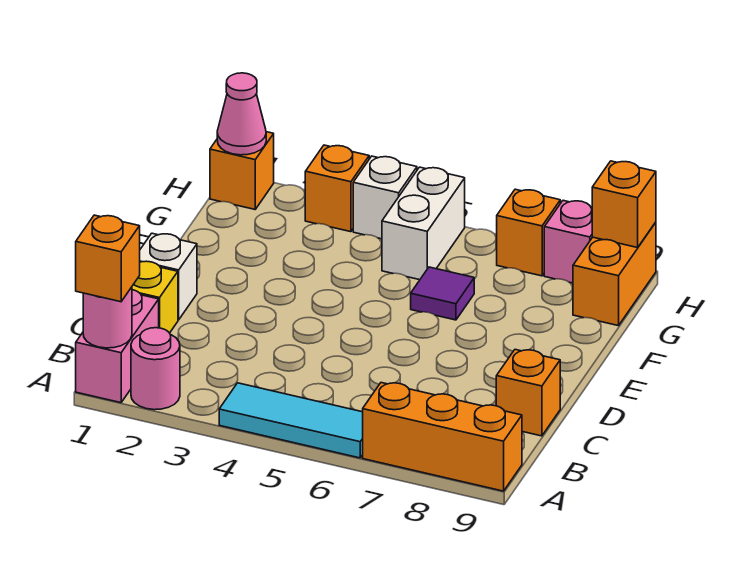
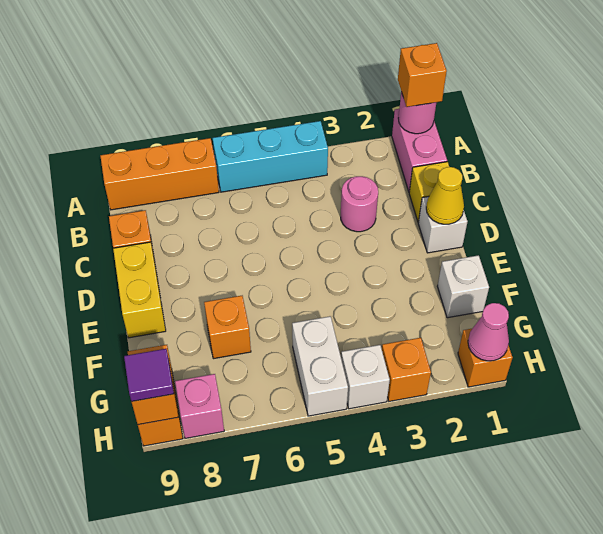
pink 1x1 round brick [131,328,180,410] -> pink 1x1 round brick moved to [341,176,378,232]
cyan 1x3 tile [219,383,363,458] -> cyan 1x3 brick [213,121,328,192]
none -> yellow 1x1 cone [426,167,464,224]
none -> yellow 1x2 brick [113,242,166,338]
none -> white 1x1 brick [437,255,489,318]
purple 1x1 tile [411,267,474,320] -> purple 1x1 tile moved to [124,349,174,401]
orange 1x1 brick [497,189,560,276] -> orange 1x1 brick moved to [204,296,251,359]

